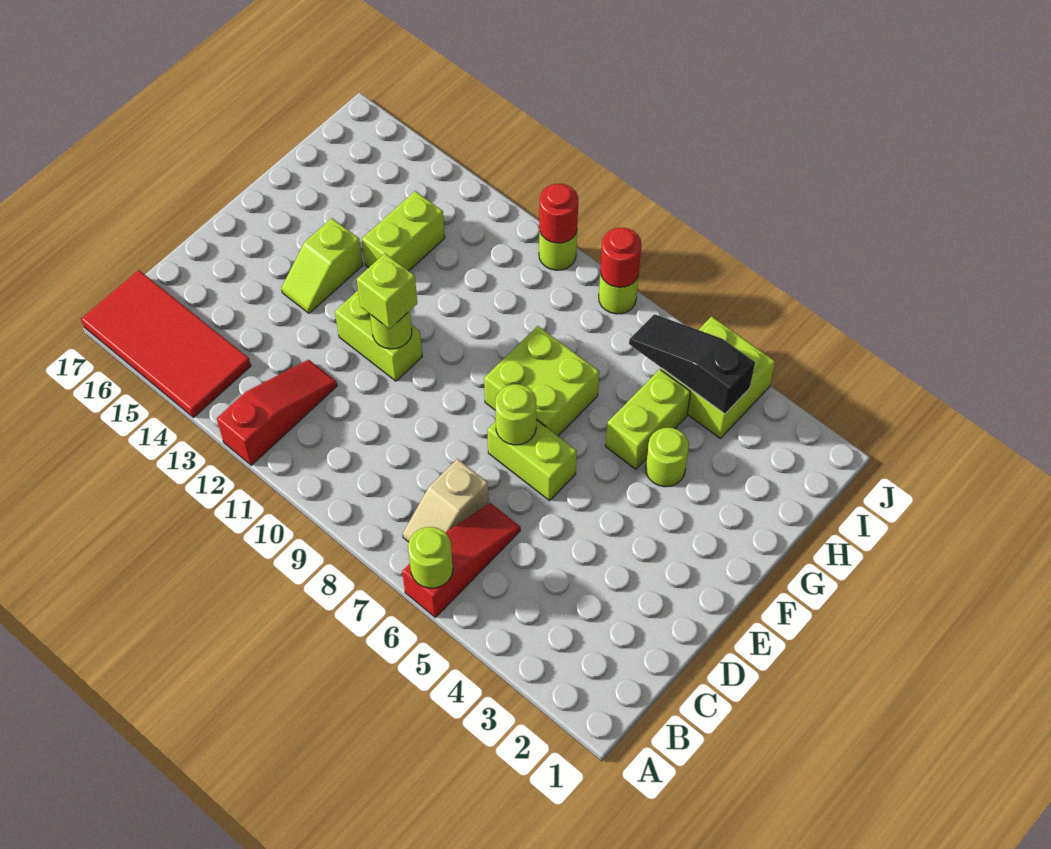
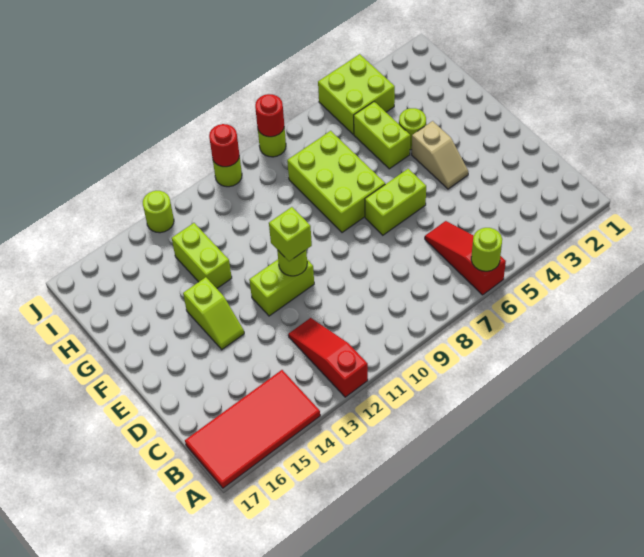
tan 1x2 slope [403,459,489,542] -> tan 1x2 slope moved to [412,121,468,189]
lime 1x1 round brick [495,384,536,445] -> lime 1x1 round brick moved to [143,191,174,233]
lime 2x2 brick [484,326,599,436] -> lime 2x3 brick [287,131,385,233]
black 1x3 slope [629,314,755,414] -> none

